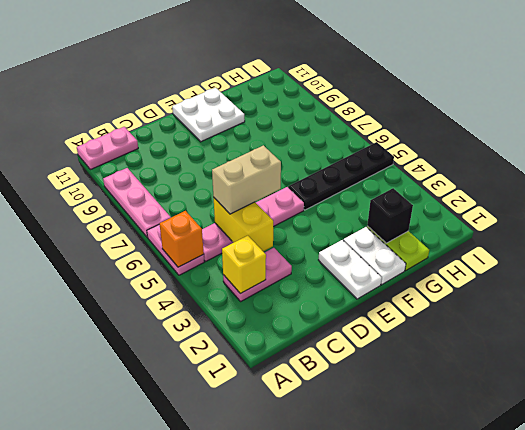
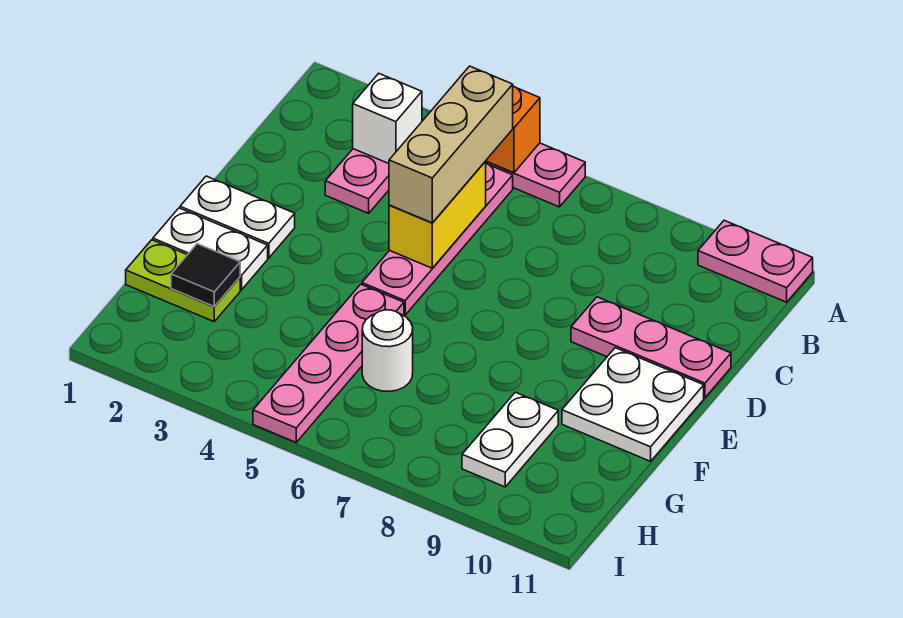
pink 1x3 plate [103,168,171,237] -> pink 1x3 plate moved to [571,297,731,398]
pink 1x2 plate [77,127,138,170] -> pink 1x2 plate turned to [698,220,813,302]
yellow 1x1 brick [222,236,266,294] -> white 1x1 brick [353,73,422,164]
yellow 1x2 brick [214,198,273,251] -> yellow 1x2 brick turned to [389,161,486,268]
tan 1x2 brick [212,145,281,214] -> tan 1x3 brick [389,66,513,223]
black 1x4 plate [288,142,394,210] -> pink 1x4 plate [253,284,404,442]
black 1x1 brick [367,188,413,243] -> black 1x1 tile [171,244,240,307]
none -> white 1x1 round brick [362,310,413,391]
none -> white 1x2 plate [462,392,558,487]

